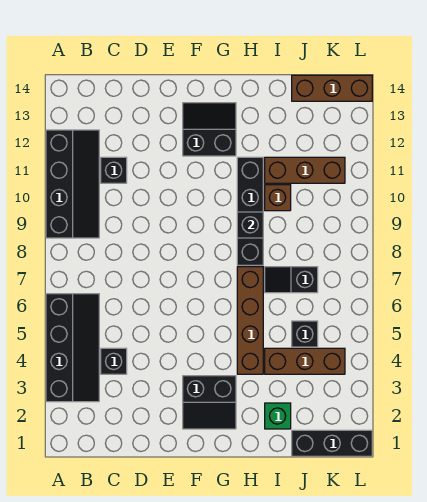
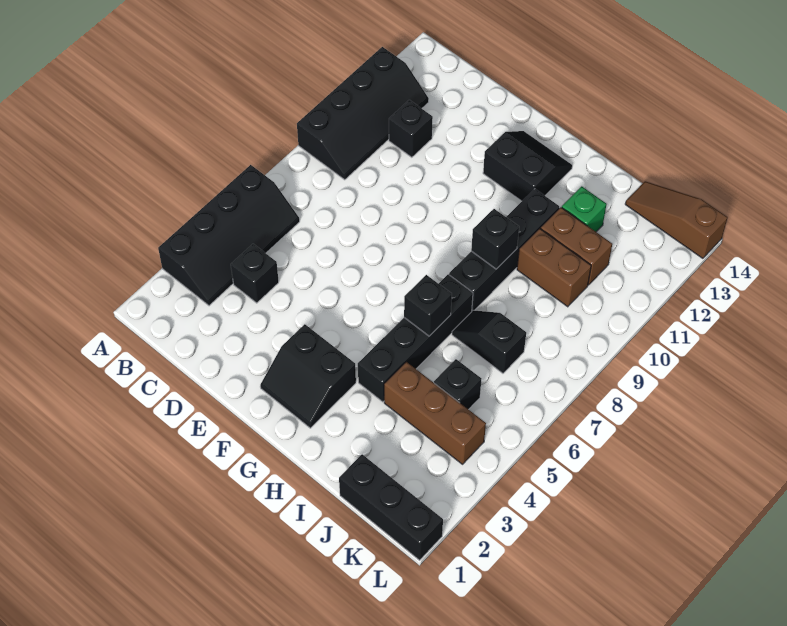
brown 1x4 brick [237,267,263,374] -> black 1x4 brick [358,274,473,402]
none -> black 1x1 brick [404,275,452,336]
green 1x1 brick [265,403,291,429] -> green 1x1 brick moved to [562,186,607,232]
brown 1x1 brick [265,185,291,211] -> brown 1x2 brick [517,228,591,307]
brown 1x3 brick [265,157,345,183] -> brown 1x2 brick [540,207,612,285]
brown 1x3 brick [292,75,372,101] -> brown 1x3 slope [625,181,728,258]

